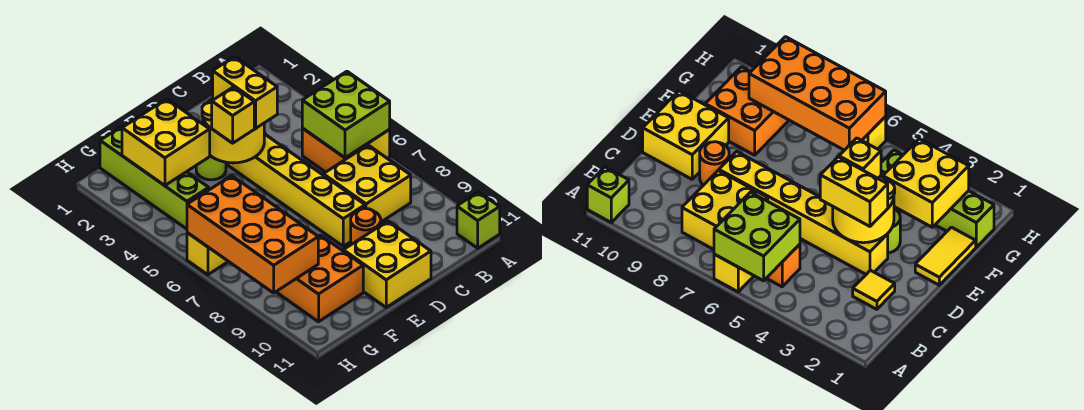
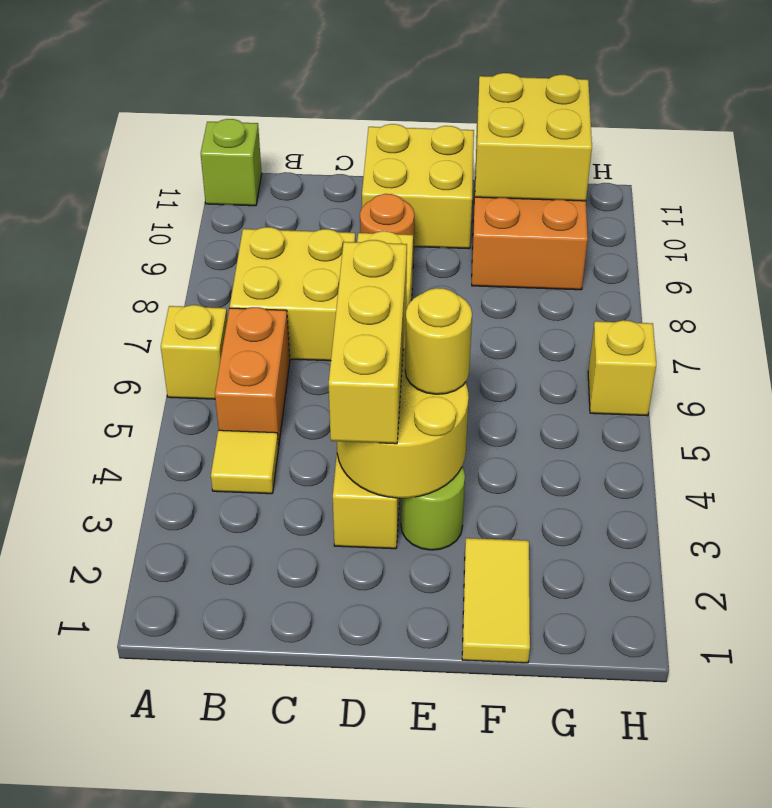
lime 2x2 brick [302,71,390,158] -> none
yellow 1x1 tile [853,270,895,309] -> yellow 1x1 tile moved to [211,430,279,494]
yellow 1x2 brick [213,57,277,128] -> yellow 1x3 brick [329,240,407,444]
yellow 1x2 tile [915,227,976,285] -> yellow 1x2 tile turned to [462,538,530,663]
yellow 1x1 brick [212,87,254,143] -> yellow 1x1 round brick [405,288,472,394]
yellow 2x2 brick [122,99,210,186] -> yellow 2x2 brick moved to [475,73,592,201]
lime 1x4 brick [100,127,209,229] -> none
orange 2x4 brick [187,176,318,293] -> none

